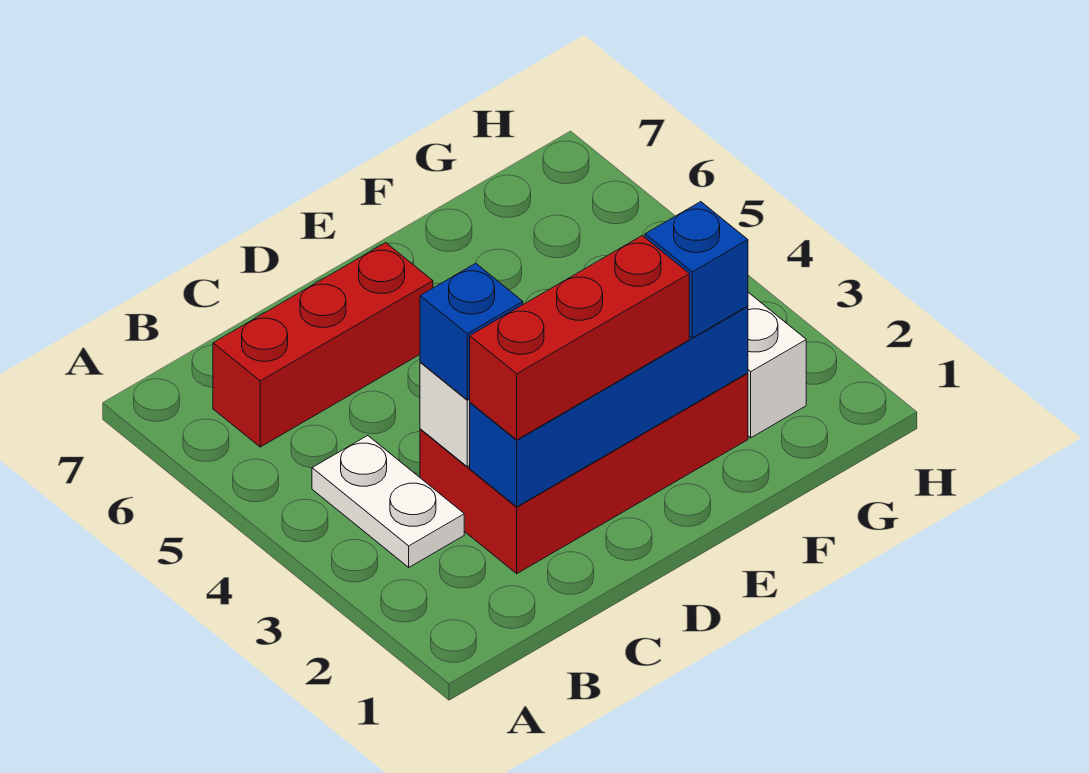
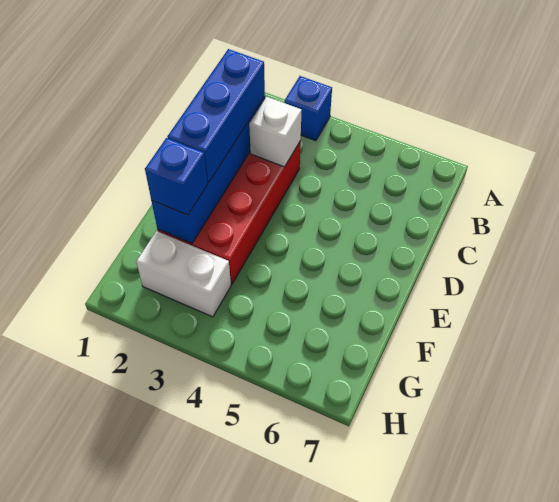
white 1x2 plate [312,436,464,567] -> none
red 1x3 brick [213,243,433,447] -> none
red 1x3 brick [470,236,689,440] -> blue 1x3 brick [167,49,265,183]
blue 1x1 brick [420,263,523,400] -> blue 1x1 brick moved to [285,76,332,141]

